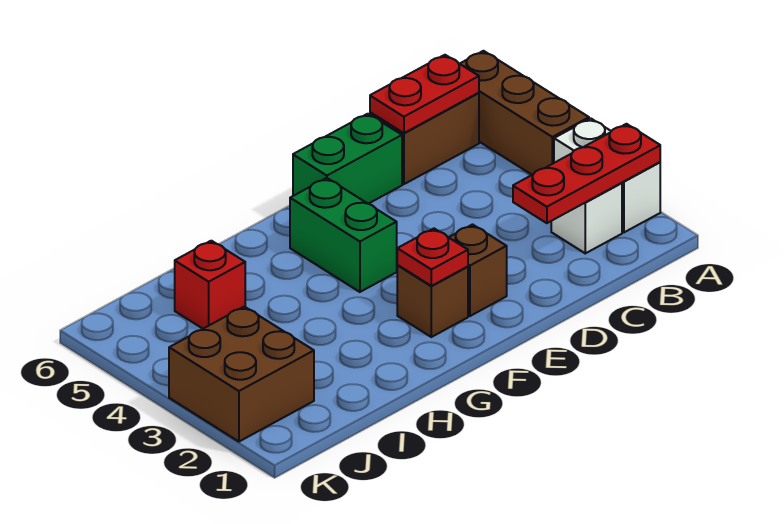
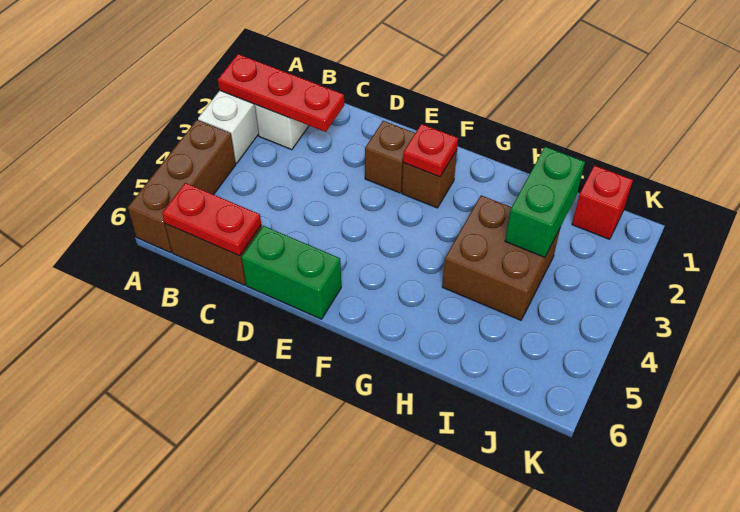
green 1x2 brick [290,178,397,292] -> green 1x2 brick moved to [505,147,585,257]
red 1x1 brick [175,241,245,329] -> red 1x1 brick moved to [572,165,633,239]
brown 2x2 brick [169,307,314,442] -> brown 2x2 brick moved to [442,195,560,320]

